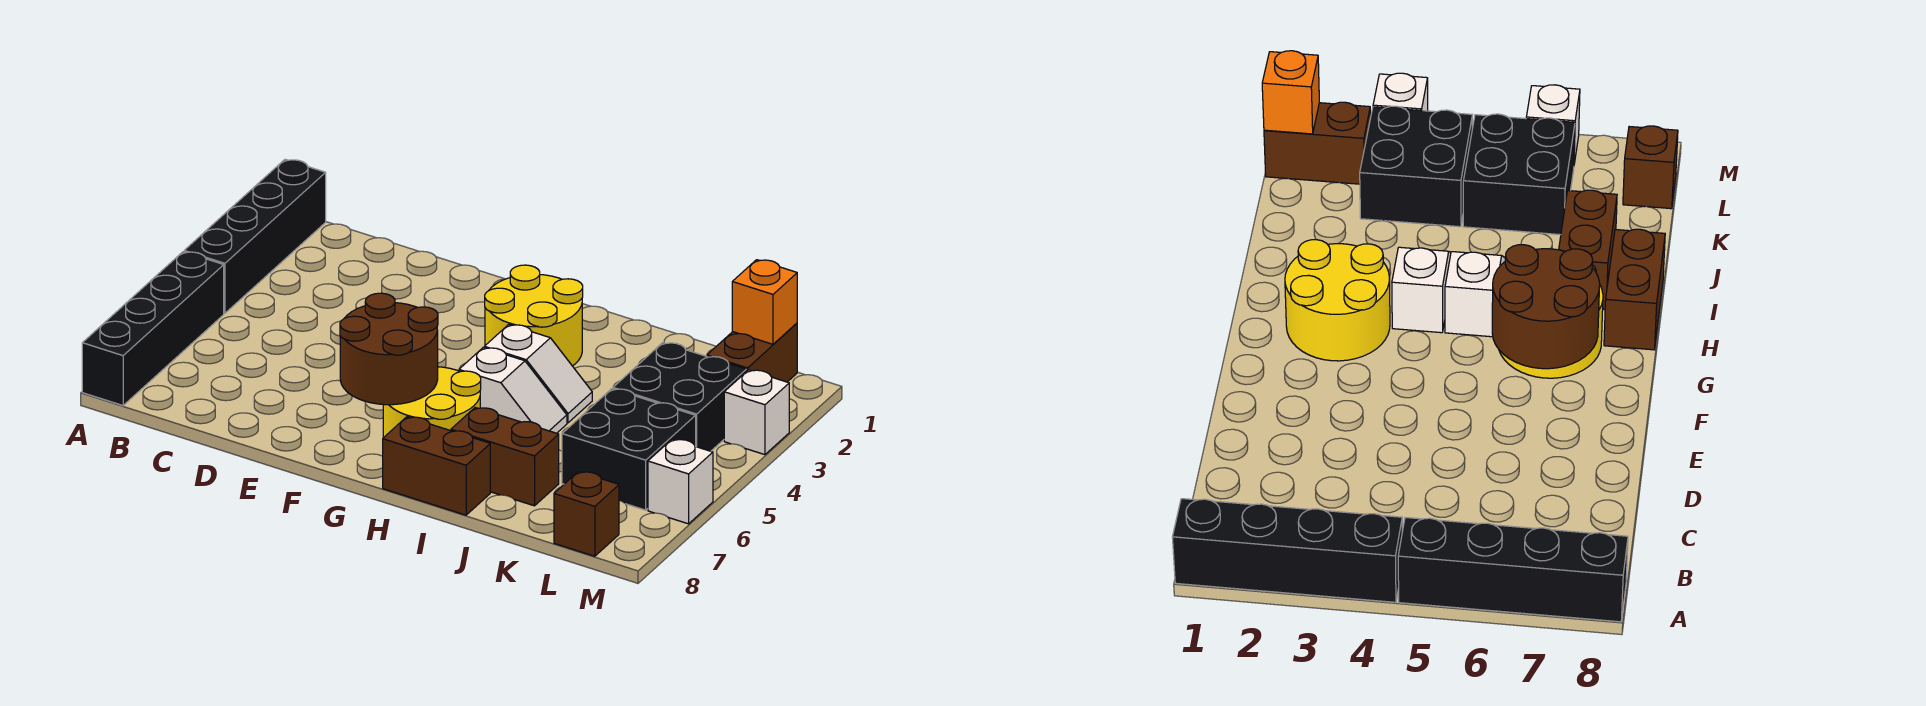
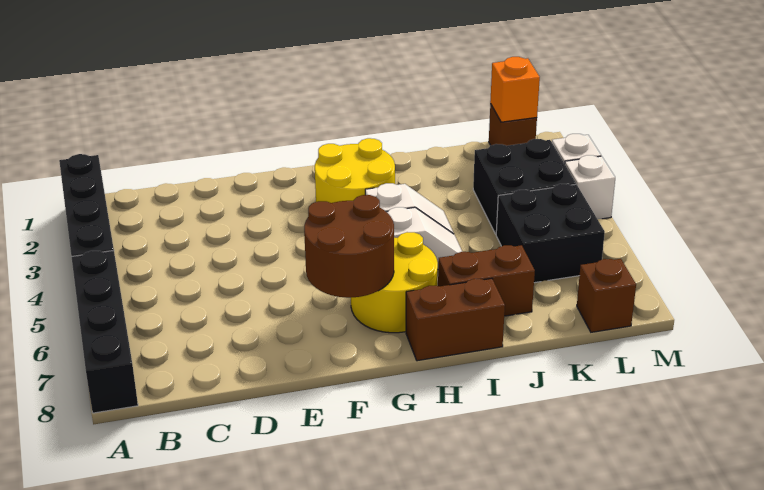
brown 1x2 brick [707,323,797,382] -> brown 1x1 brick [489,104,537,146]
white 1x1 brick [648,439,713,524] -> white 1x1 brick moved to [565,155,615,219]

